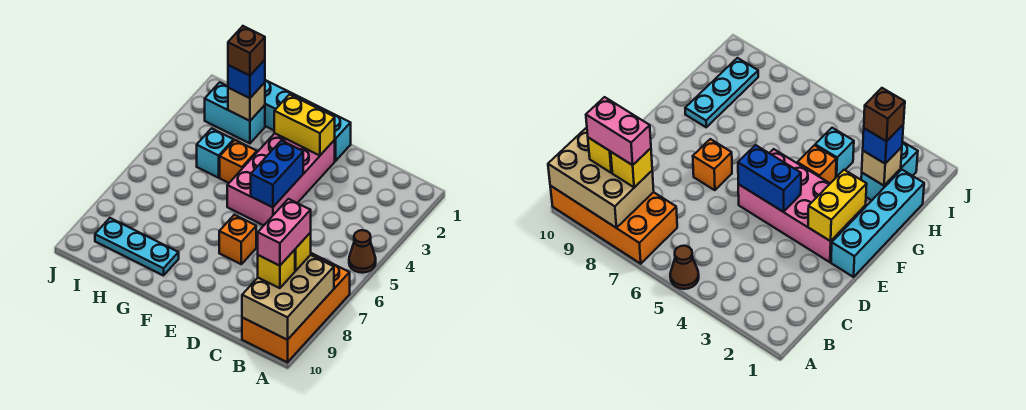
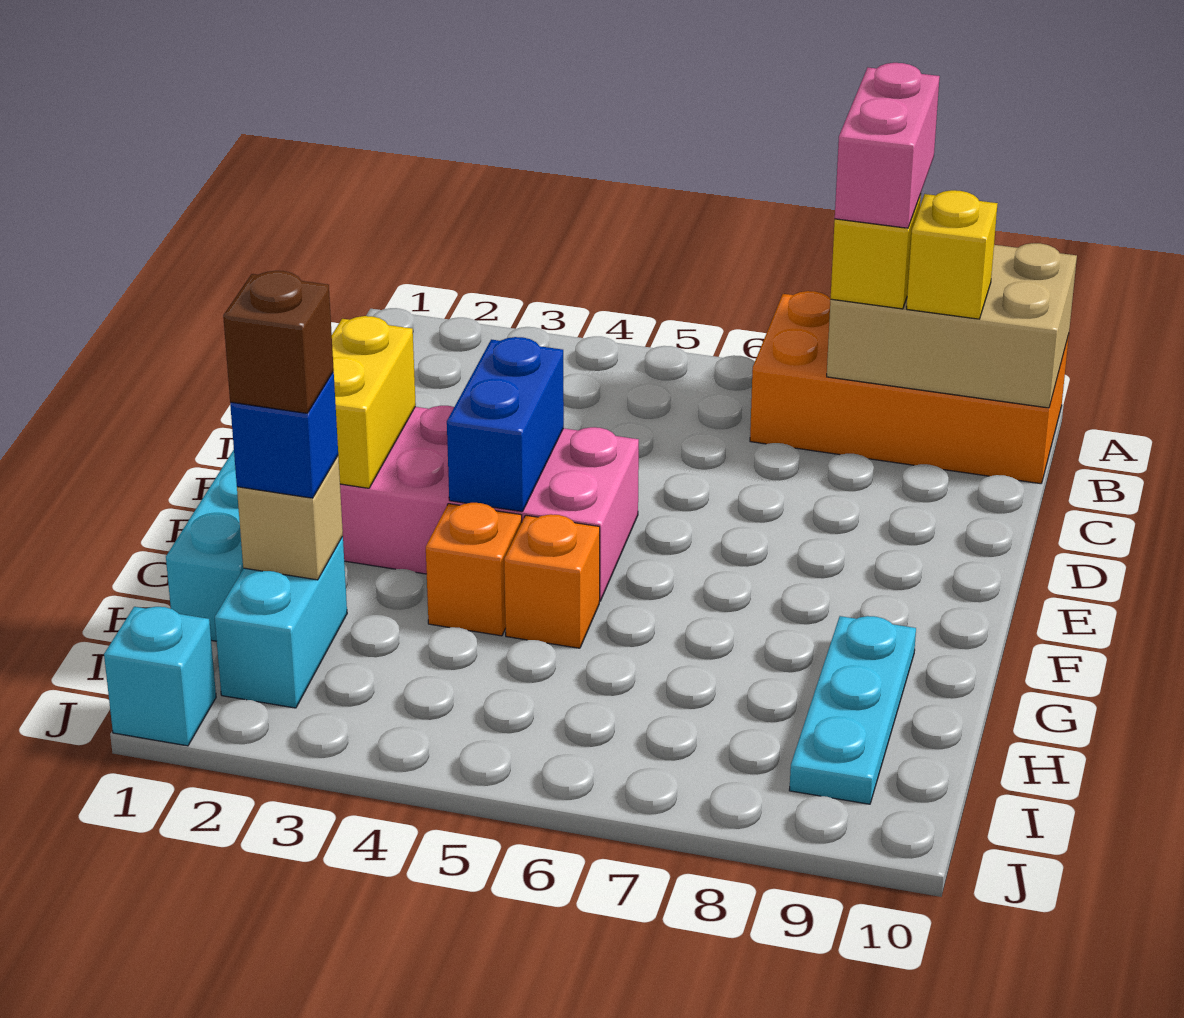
brown 1x1 cone [349,230,376,273] -> none
pink 1x2 brick [258,199,311,266] -> pink 1x2 brick turned to [835,63,940,228]
blue 1x2 brick [251,140,303,207] -> blue 1x2 brick turned to [447,337,564,512]
orange 1x1 brick [219,215,256,264] -> orange 1x1 brick moved to [504,514,600,648]
cyan 1x1 brick [197,128,234,178] -> cyan 1x1 brick moved to [104,607,216,746]

